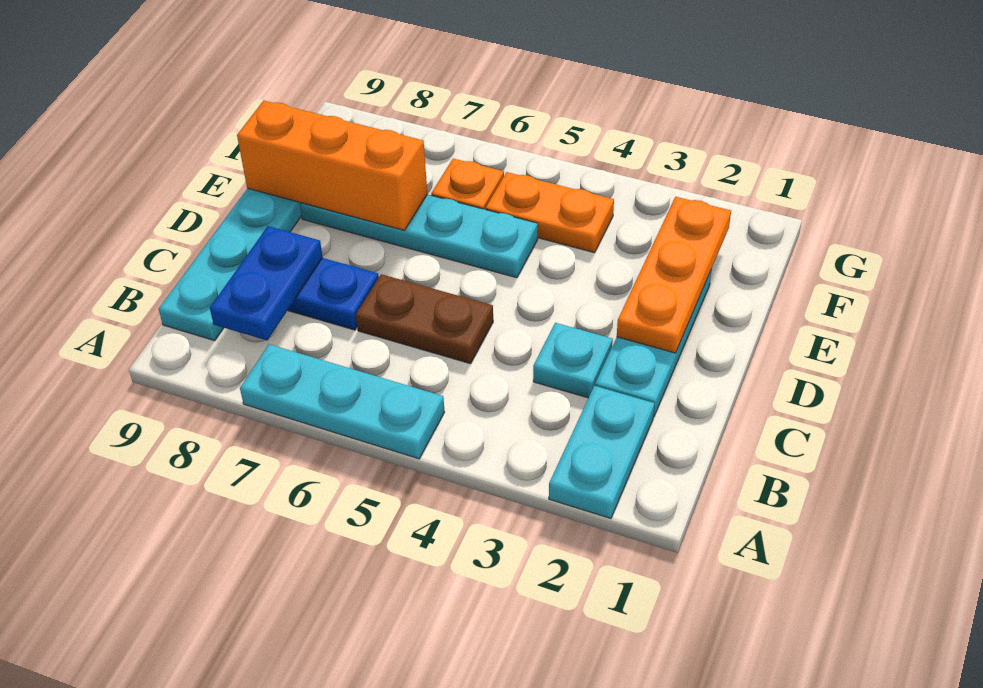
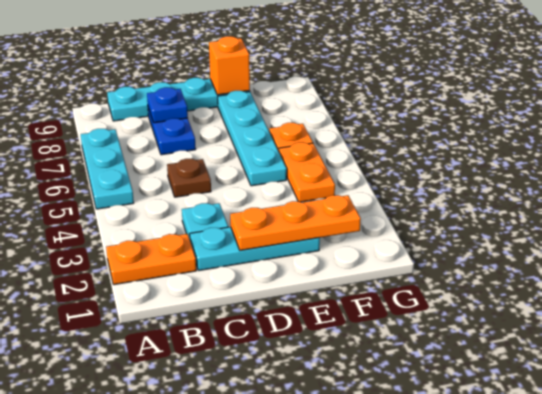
cyan 1x2 plate [549,386,654,518] -> orange 1x2 plate [106,234,196,285]
blue 1x2 plate [210,226,323,340] -> blue 1x1 plate [147,87,188,123]
brown 1x2 plate [356,274,493,364] -> brown 1x1 plate [167,159,211,197]
orange 1x3 brick [237,101,427,230] -> orange 1x1 brick [209,36,250,95]

